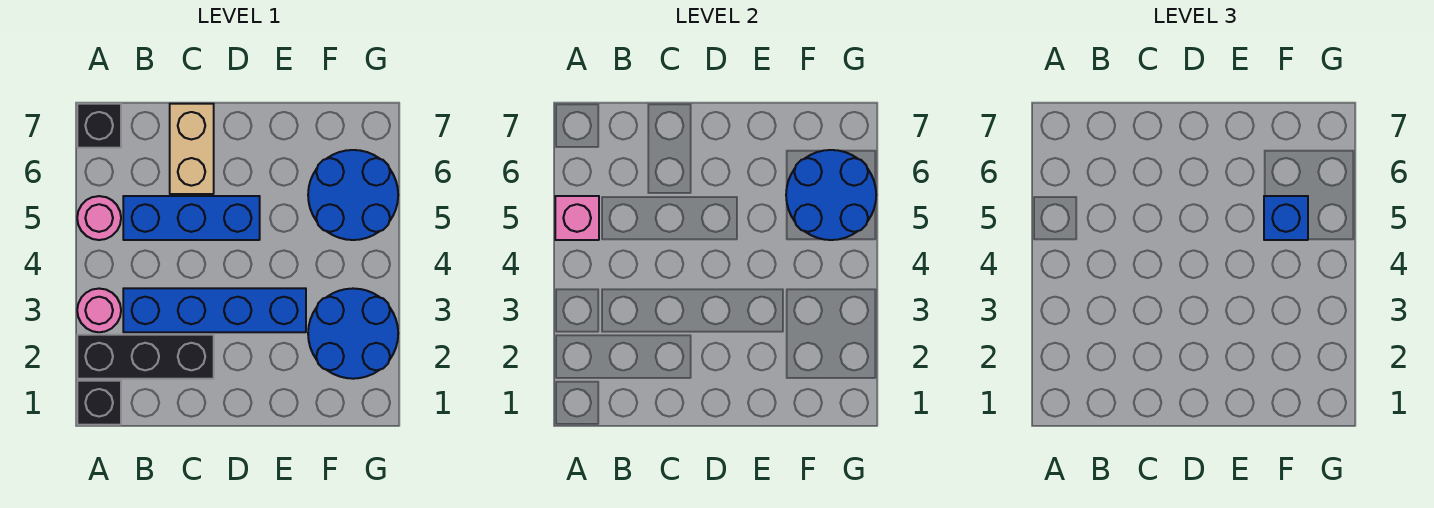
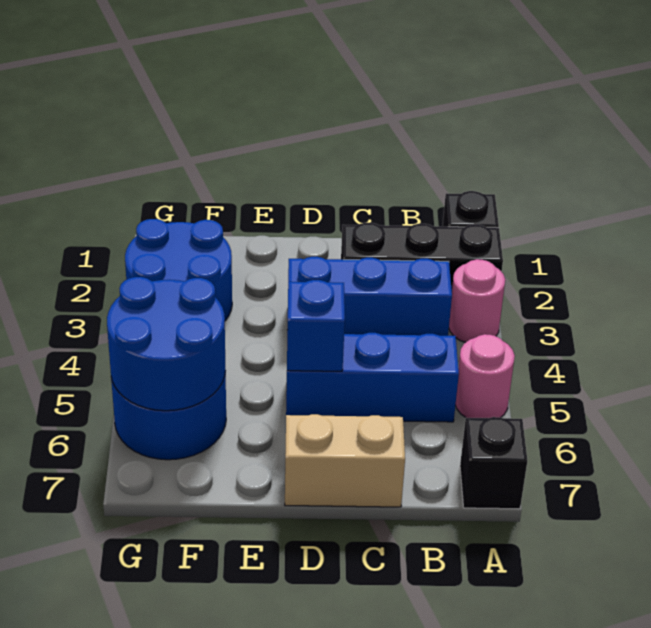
pink 1x1 brick [555,196,599,240] -> none
blue 1x4 brick [123,288,306,332] -> blue 1x3 brick [288,257,452,336]
tan 1x2 brick [170,104,214,194] -> tan 1x2 brick turned to [285,414,405,507]
blue 1x1 brick [1264,196,1308,240] -> blue 1x1 brick moved to [287,280,345,371]

